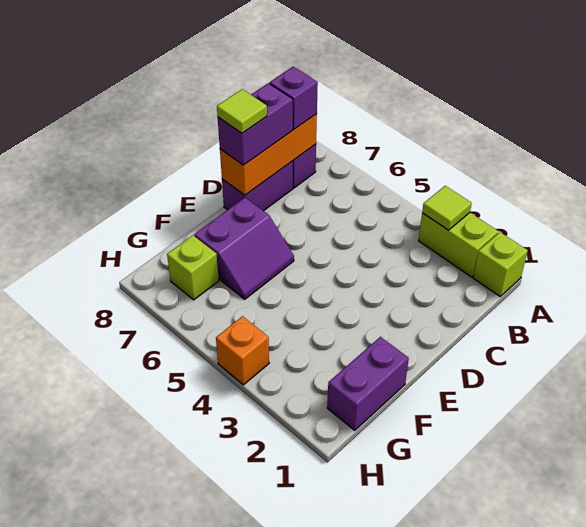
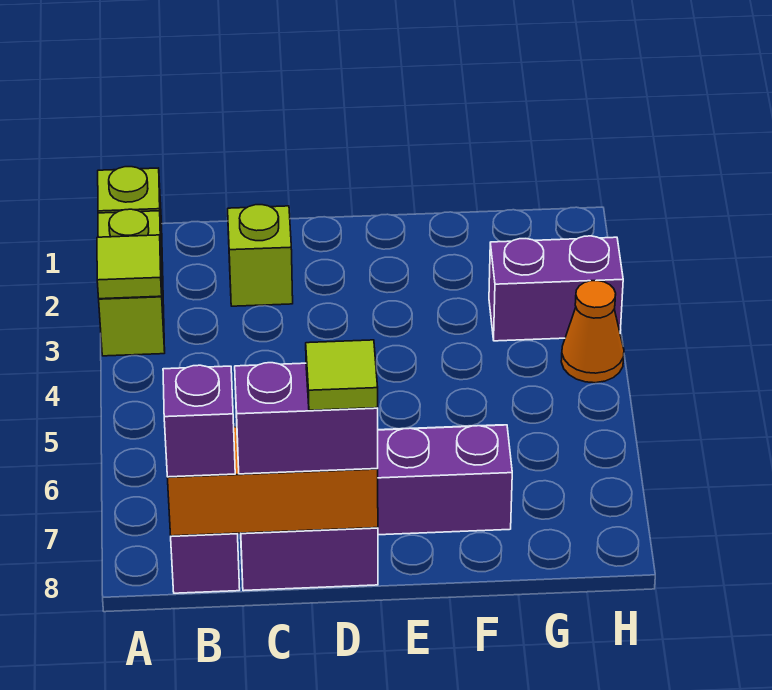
purple 1x2 brick [327,337,409,430] -> purple 1x2 brick moved to [489,236,623,341]
lime 1x1 brick [167,235,219,300] -> lime 1x1 brick moved to [228,205,293,306]
orange 1x1 brick [216,316,269,385] -> orange 1x1 cone [561,281,624,383]

